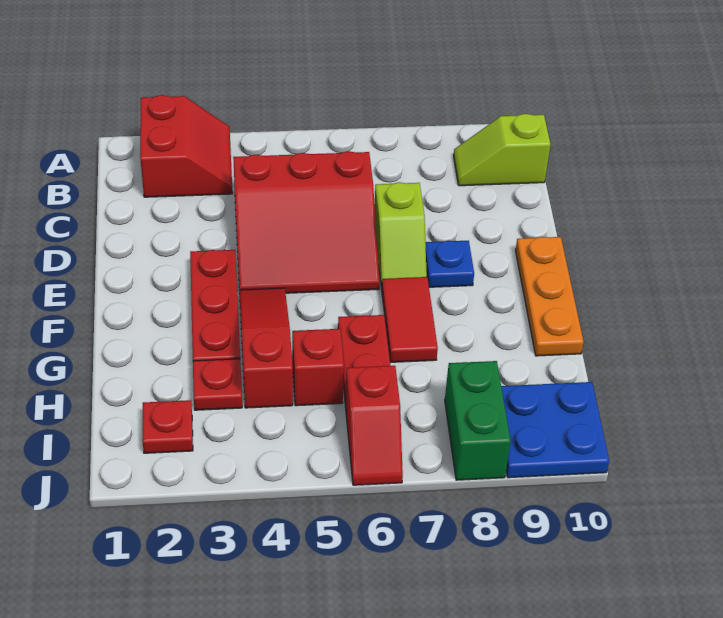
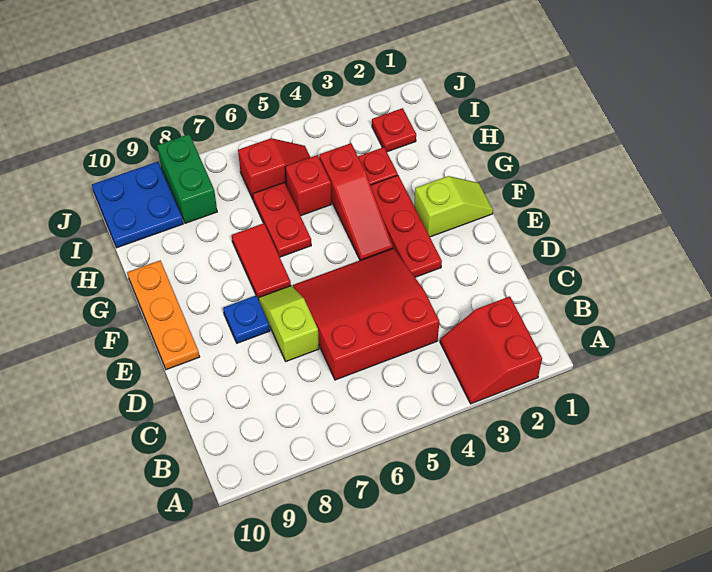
lime 1x2 slope [454,114,550,186] -> lime 1x2 slope moved to [414,176,493,237]
red 1x2 slope [345,366,403,485] -> red 1x2 slope turned to [238,138,310,199]

